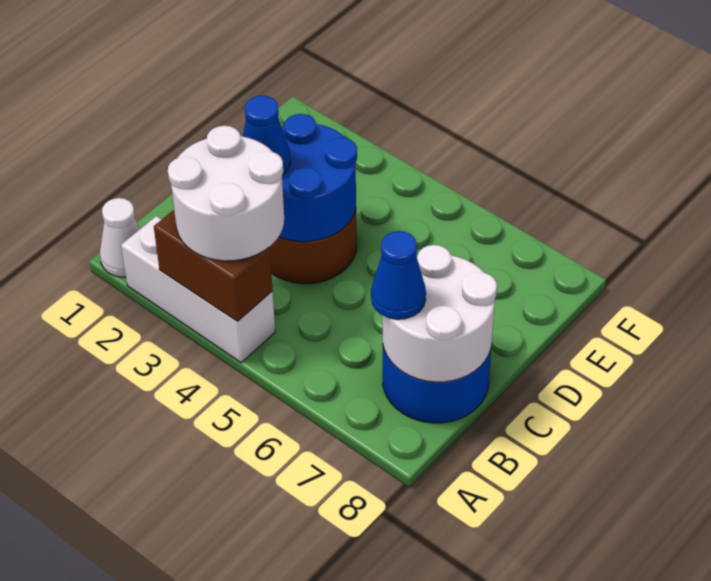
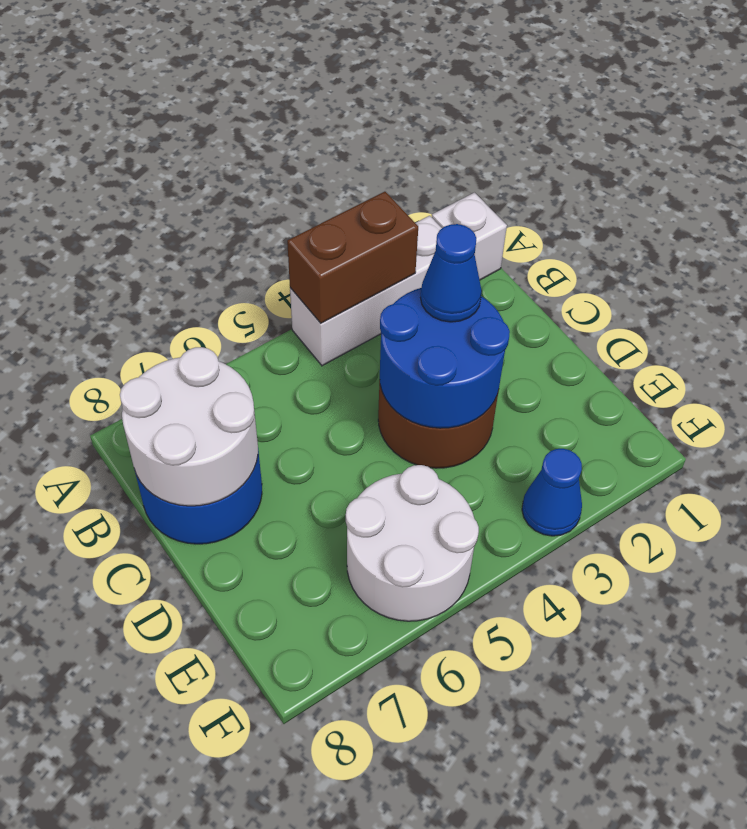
white 1x1 cone [100,198,140,277] -> white 1x1 brick [432,193,507,280]
white 2x2 round brick [168,126,284,261] -> white 2x2 round brick moved to [346,465,479,621]
blue 1x1 cone [371,231,426,319] -> blue 1x1 cone moved to [522,449,582,536]

